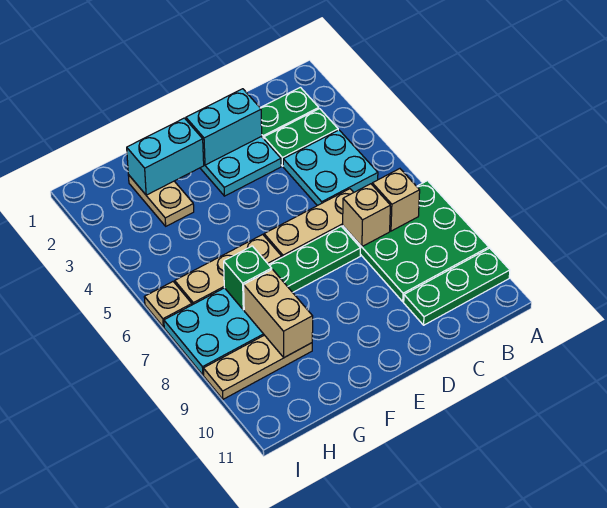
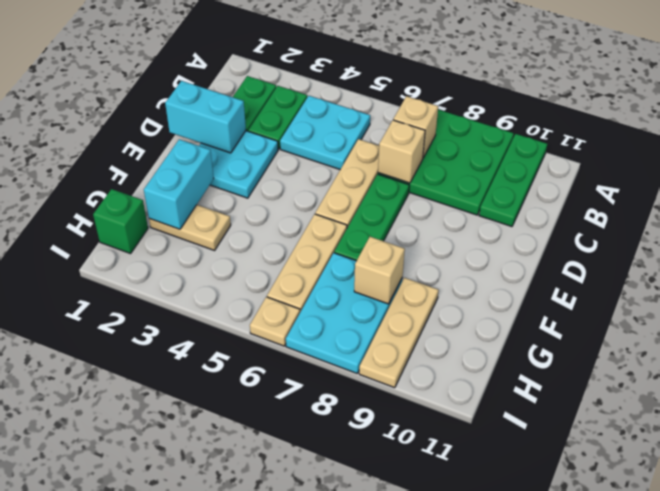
cyan 1x2 brick [186,89,262,165] -> cyan 1x2 brick turned to [165,81,246,153]
green 1x1 brick [224,246,272,310] -> green 1x1 brick moved to [93,189,148,254]
tan 1x2 brick [244,269,313,358] -> tan 1x1 brick [354,237,405,304]

